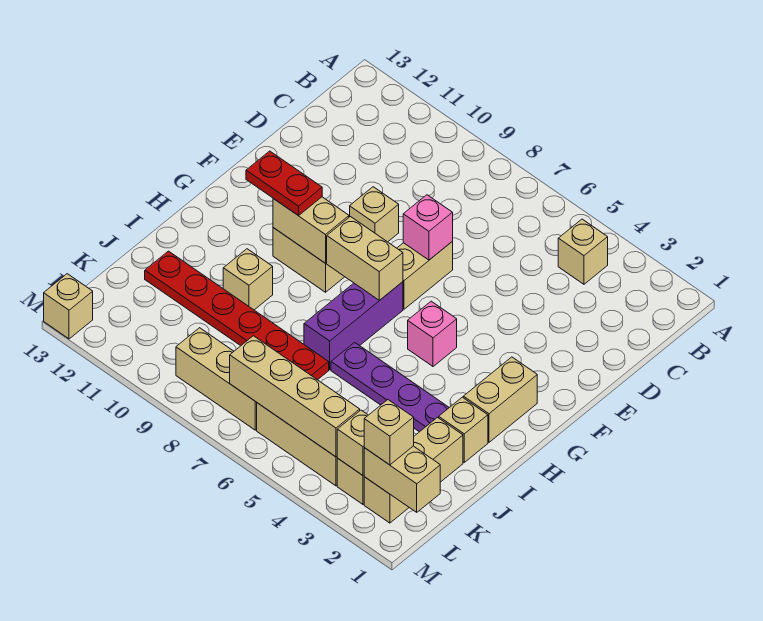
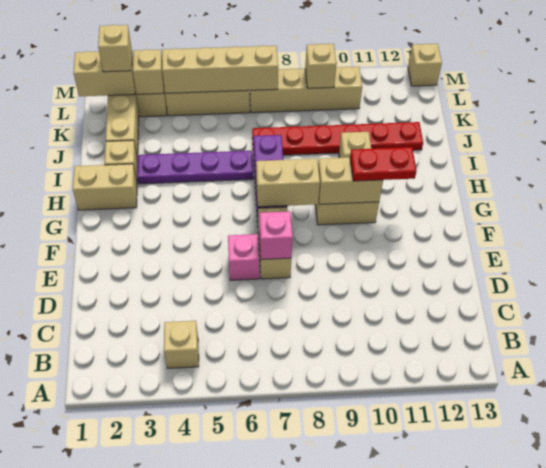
tan 1x1 brick [350,187,399,242] -> tan 1x1 brick moved to [305,44,336,88]
tan 1x2 brick [463,357,537,442] -> tan 1x2 brick turned to [73,164,137,210]
pink 1x1 brick [408,301,457,367] -> pink 1x1 brick moved to [228,234,259,280]
tan 1x3 brick [176,328,257,430] -> tan 1x4 brick [250,67,362,113]

